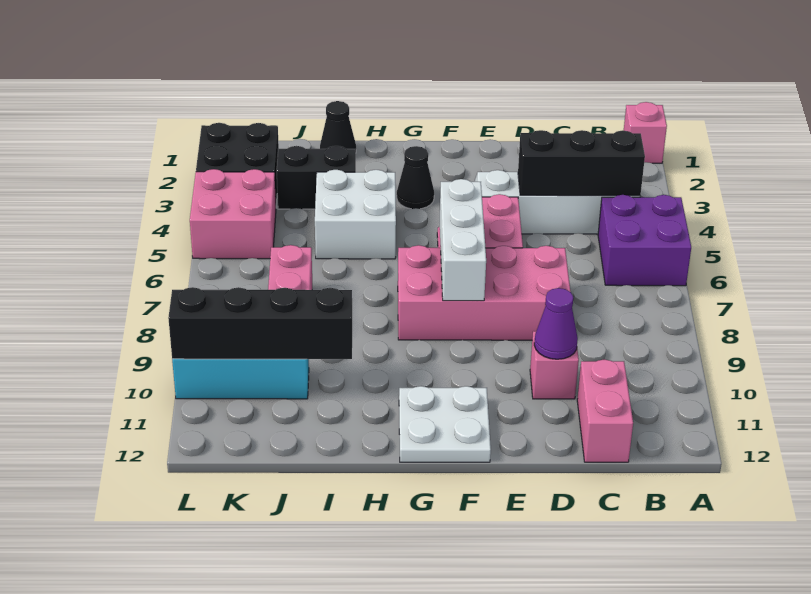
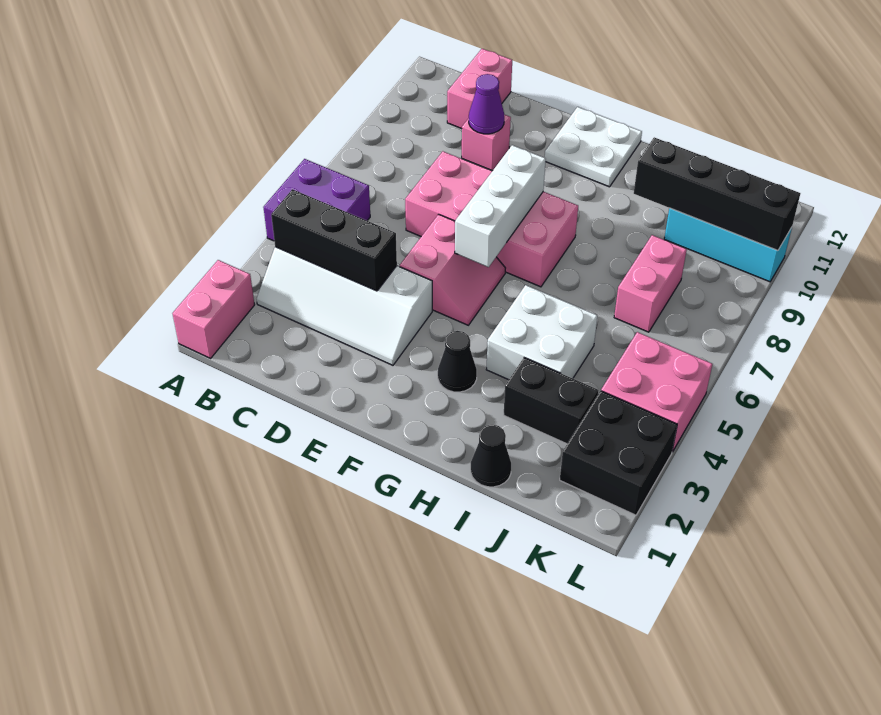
pink 1x1 brick [624,102,667,163] -> pink 1x2 brick [173,260,255,358]

